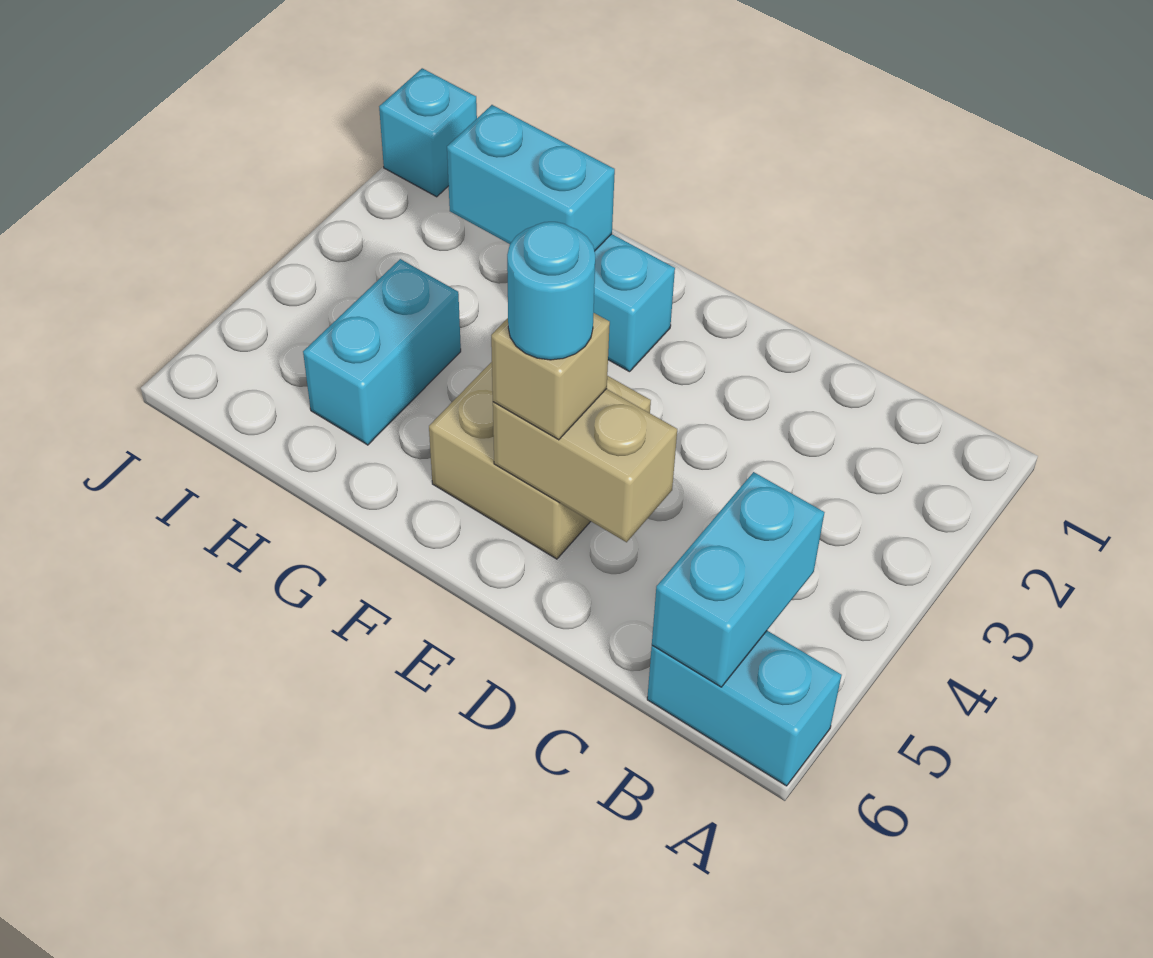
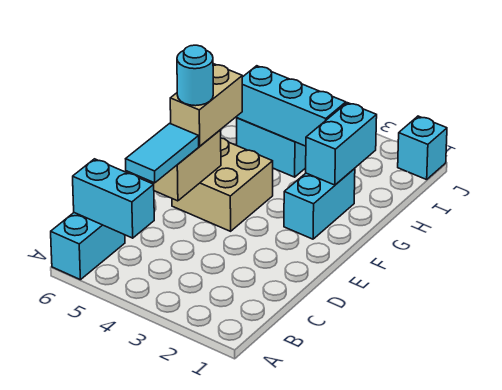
none -> cyan 1x2 tile [126,123,199,183]
tan 1x1 brick [491,313,610,440] -> tan 1x2 brick [170,64,242,146]
none -> cyan 1x3 brick [237,66,346,146]

